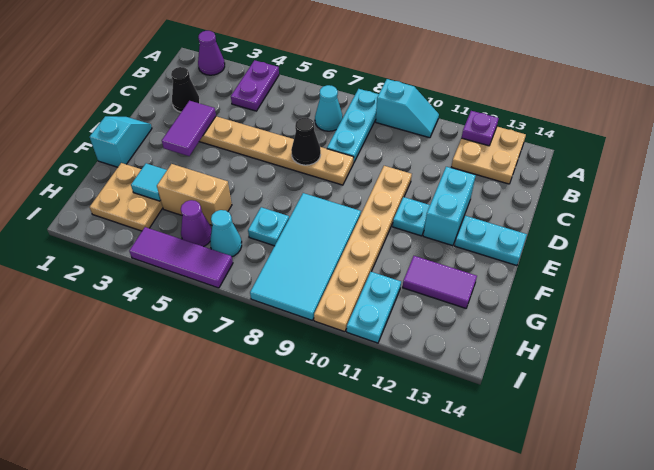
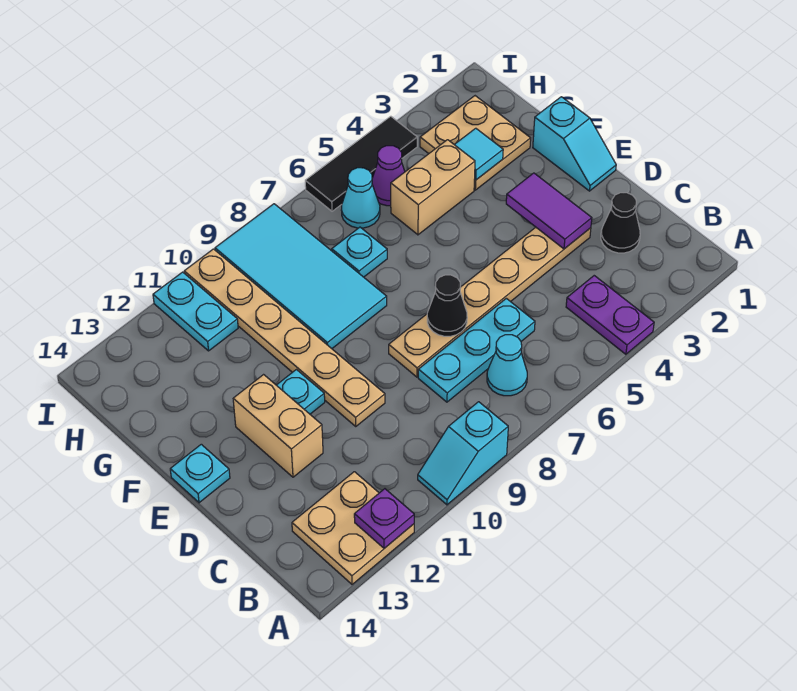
purple 1x1 cone [198,31,225,75] -> none
cyan 1x3 plate [327,89,379,163] -> cyan 1x3 plate turned to [418,298,535,402]
cyan 1x2 brick [423,167,476,246] -> tan 1x2 brick [233,375,323,477]
cyan 1x2 plate [455,216,527,266] -> cyan 1x1 plate [170,444,230,503]
purple 1x2 tile [403,256,477,308] -> none
purple 1x3 tile [129,227,233,288] -> black 1x3 tile [305,116,417,211]

